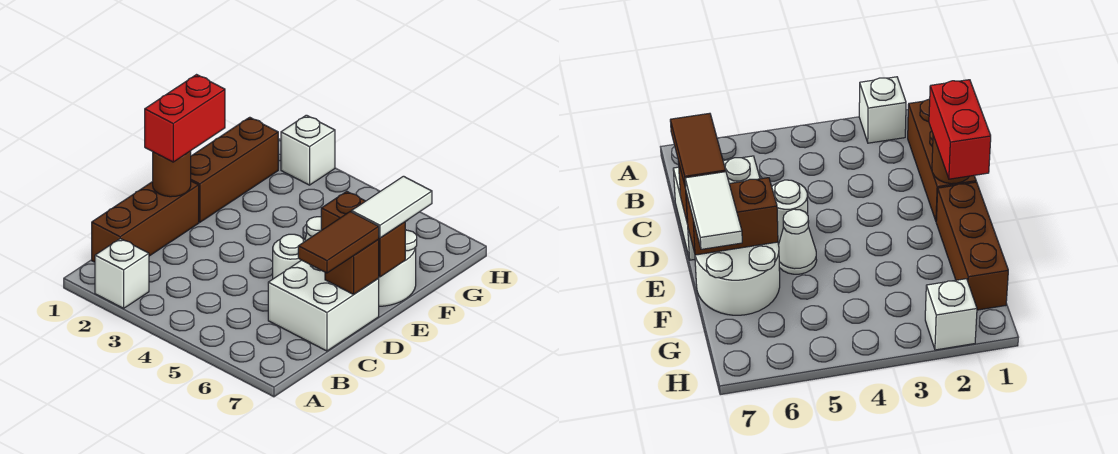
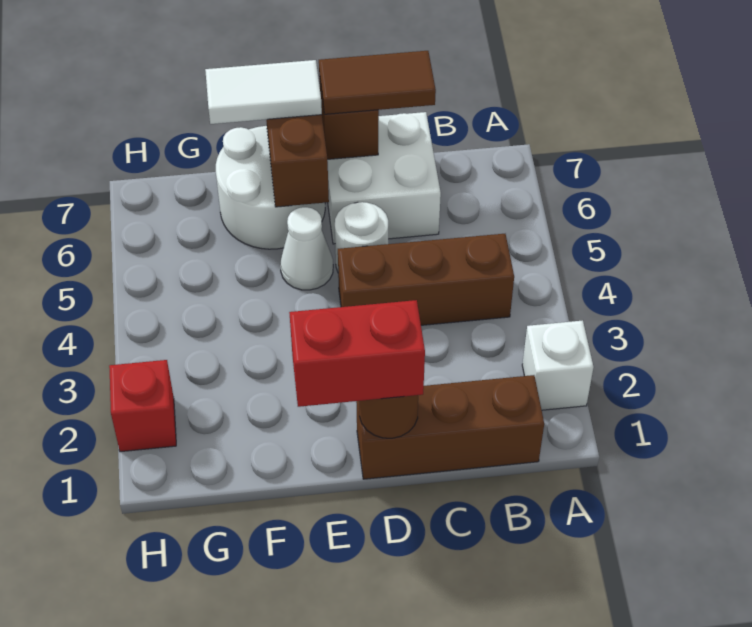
brown 1x3 brick [191,117,278,222] -> brown 1x3 brick moved to [338,234,514,325]
white 1x1 brick [281,115,335,185] -> red 1x1 brick [109,360,176,452]

